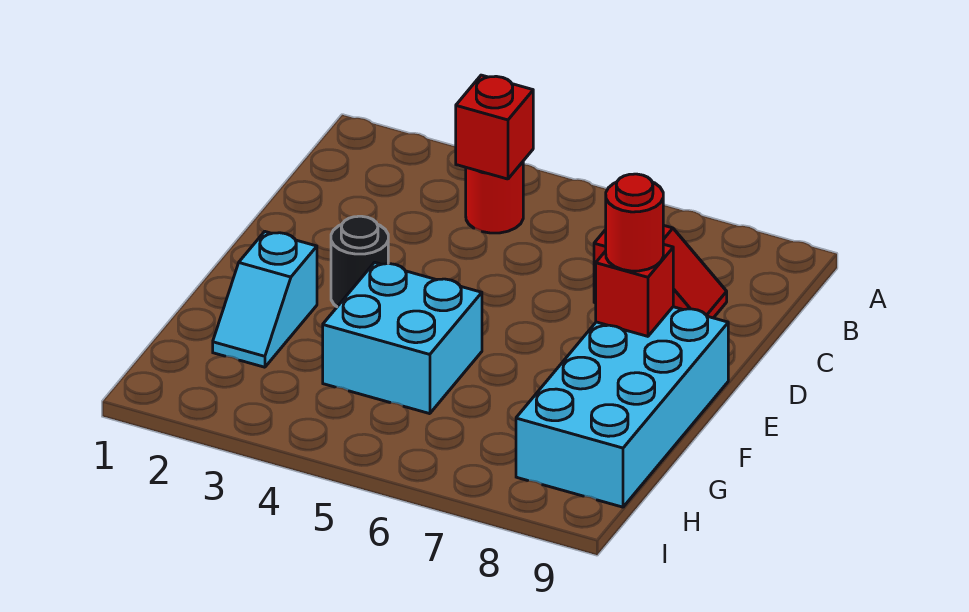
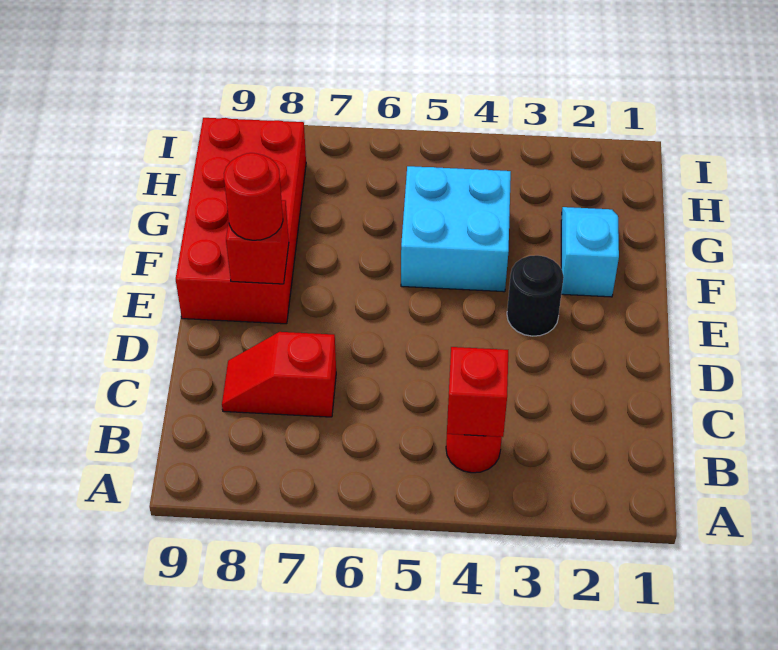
cyan 2x4 brick [516,307,728,507] -> red 2x4 brick [176,118,306,324]

